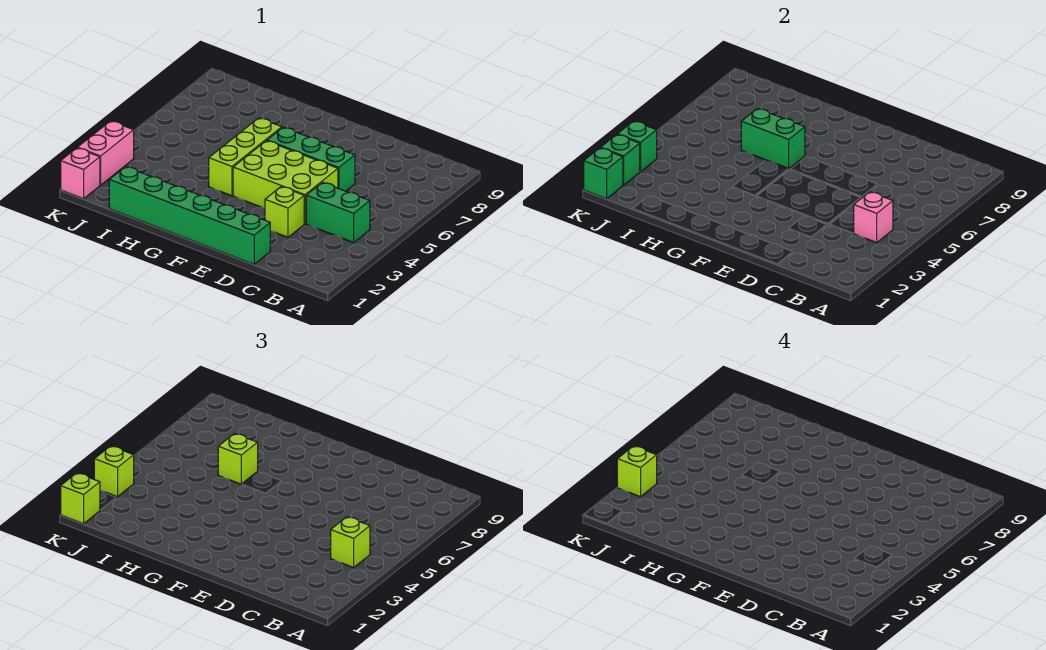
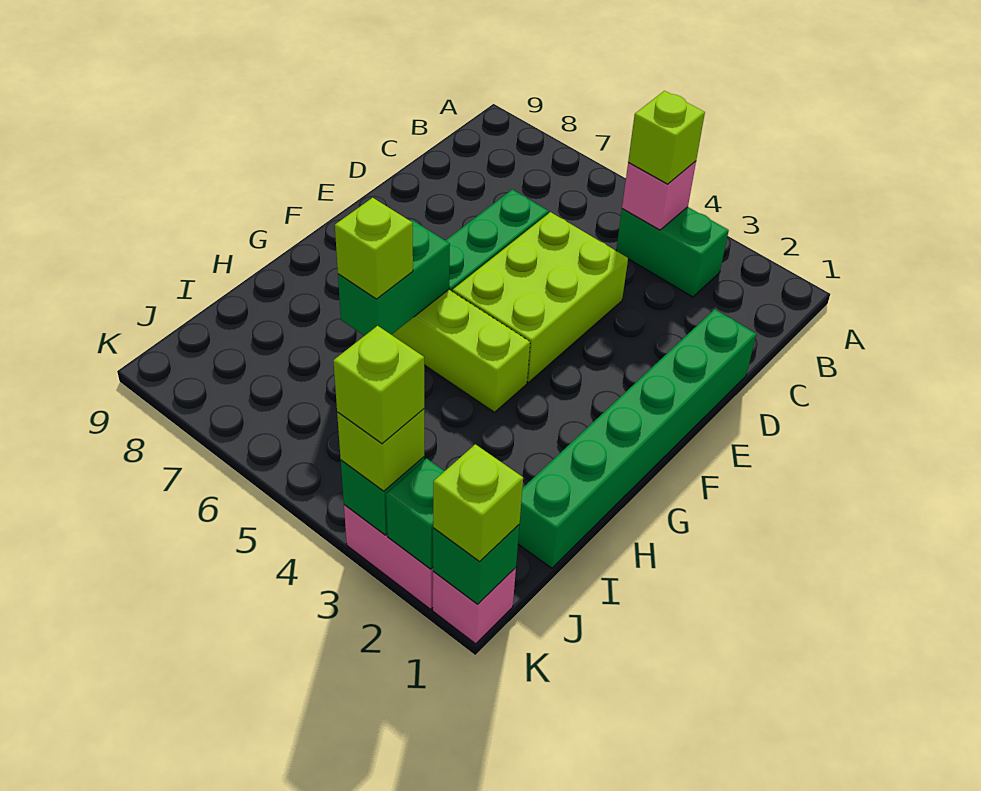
green 1x2 brick [306,182,370,243] -> green 1x2 brick turned to [616,207,729,297]
lime 1x1 brick [265,187,304,237] -> none

